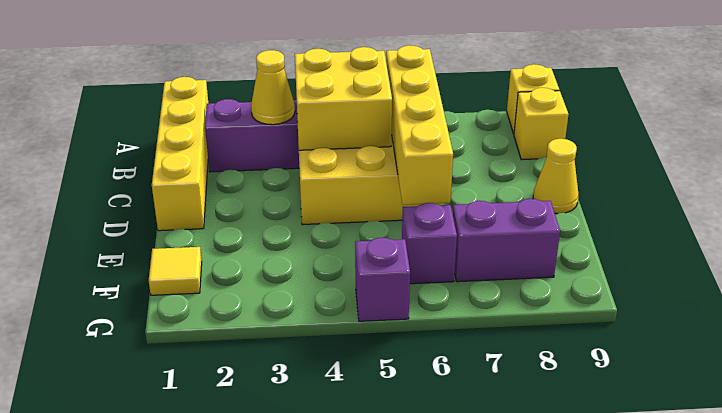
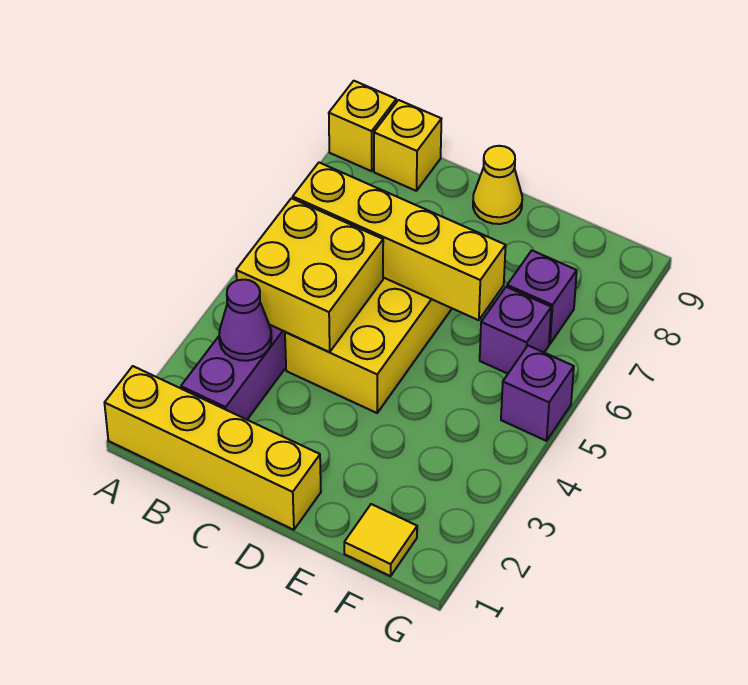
yellow 1x1 cone [251,50,295,125] -> purple 1x1 cone [219,280,272,361]
purple 1x2 brick [453,199,560,282] -> purple 1x1 brick [507,251,577,344]

